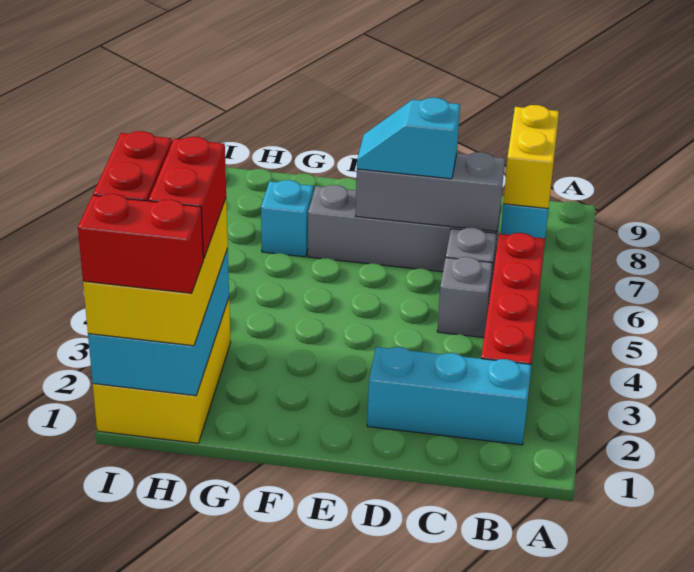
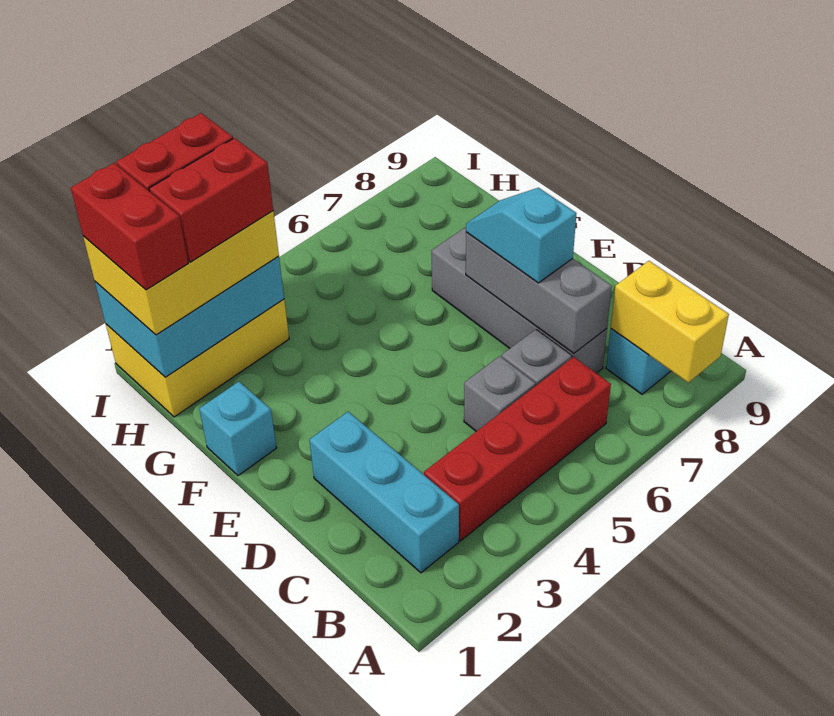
yellow 1x2 brick [503,105,559,208] -> yellow 1x2 brick turned to [611,261,729,383]
cyan 1x1 brick [261,180,313,257] -> cyan 1x1 brick moved to [200,382,277,476]

